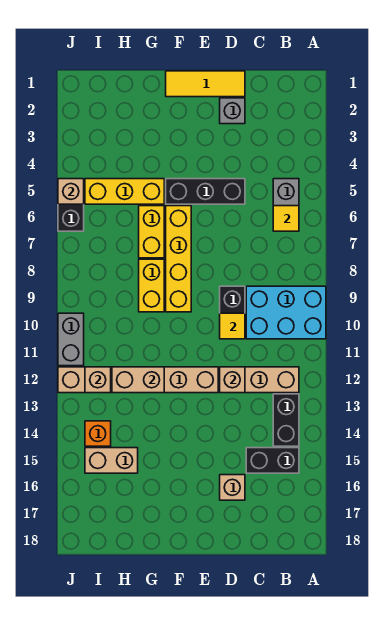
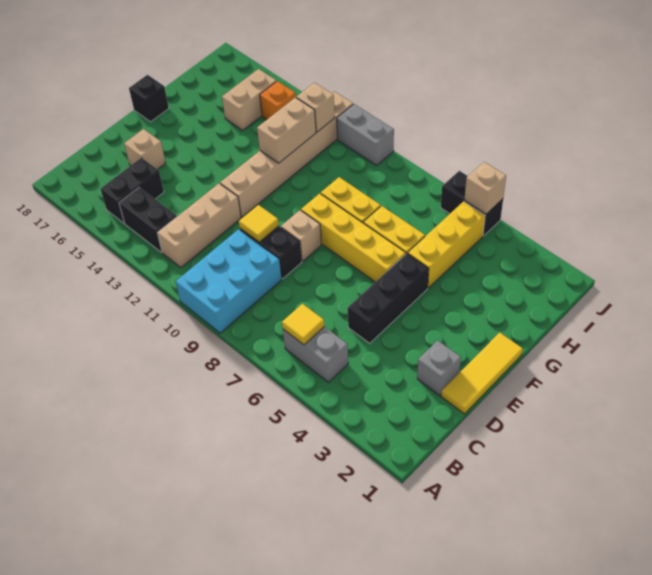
tan 1x1 brick [220,367,245,393] -> tan 1x1 brick moved to [281,210,321,261]
none -> black 1x1 brick [129,75,169,122]

